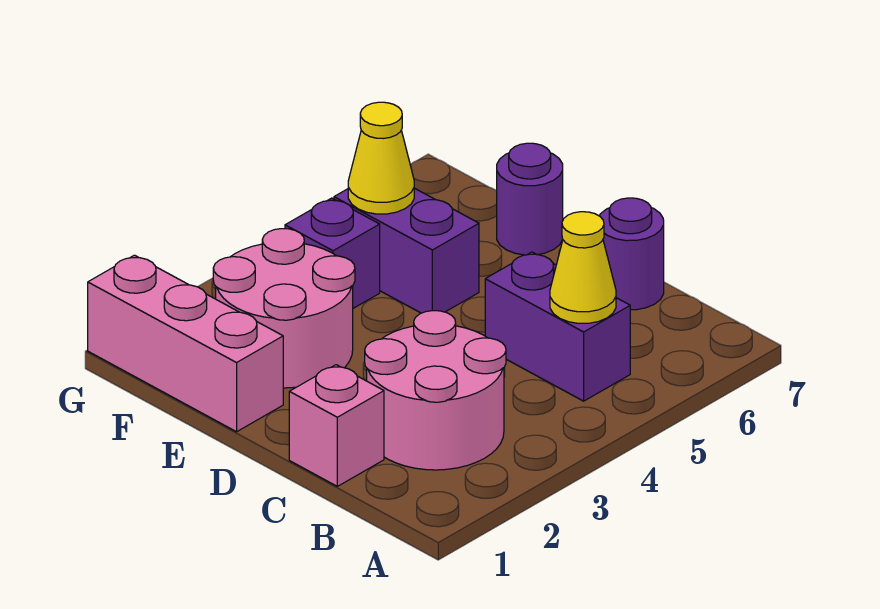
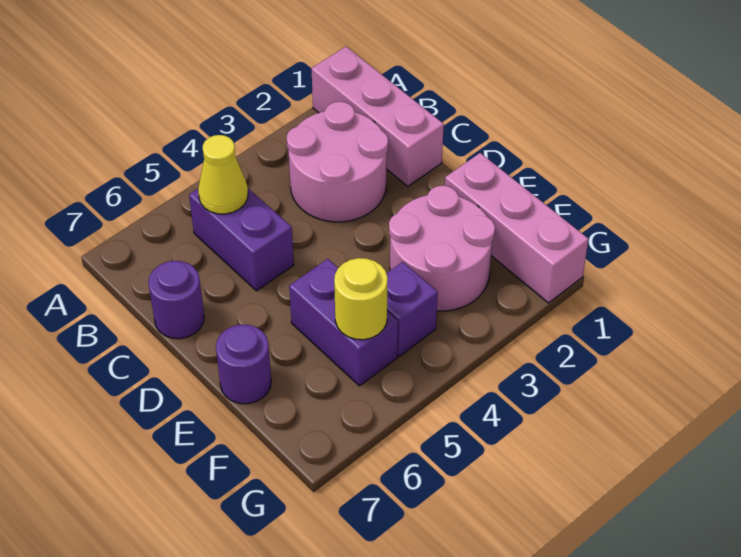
pink 1x1 brick [289,365,384,486] -> pink 1x3 brick [311,47,444,186]
yellow 1x1 cone [348,102,414,214] -> yellow 1x1 round brick [334,258,388,340]

